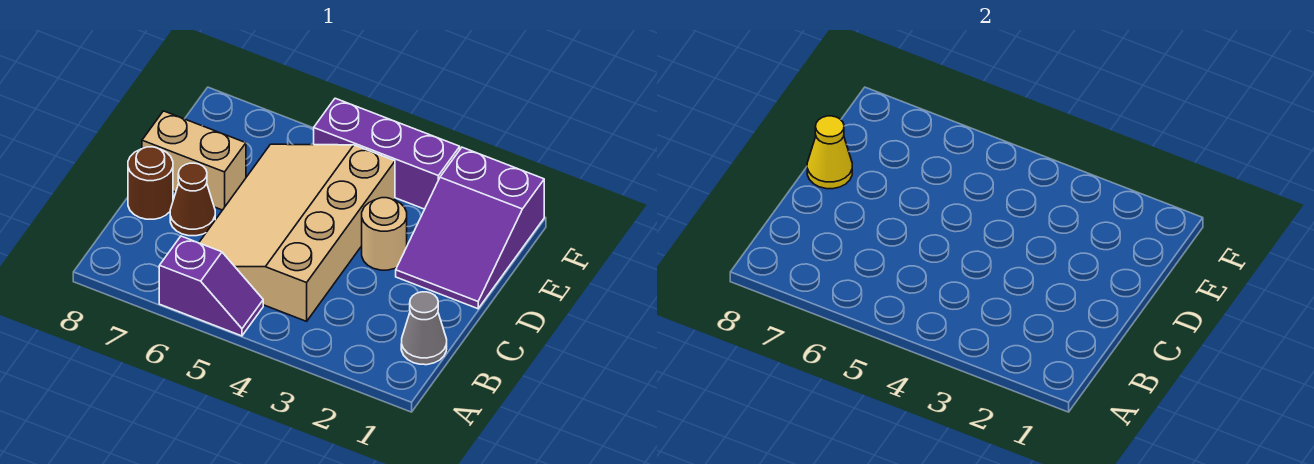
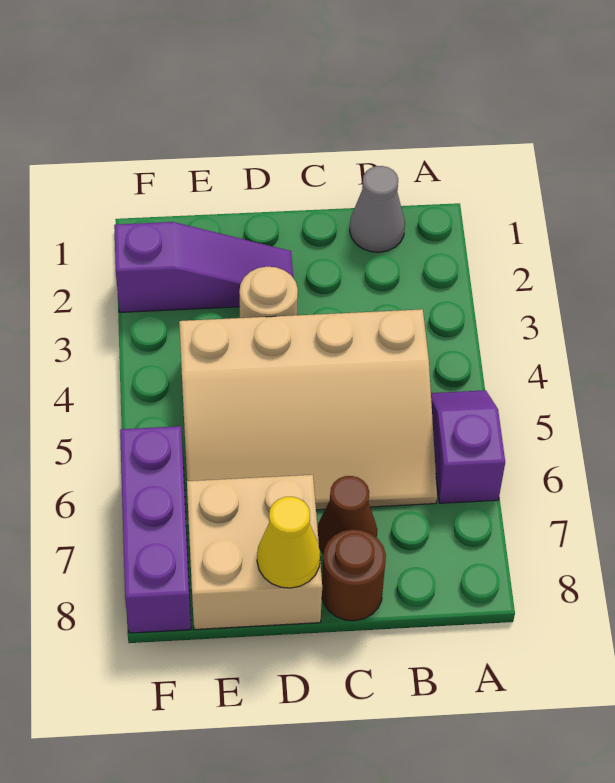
purple 2x3 slope [396,147,544,309] -> purple 1x3 slope [114,222,293,312]
tan 1x2 brick [142,111,246,210] -> tan 2x2 brick [187,475,322,630]
purple 1x3 brick [314,98,460,209] -> purple 1x3 brick moved to [120,426,191,633]

